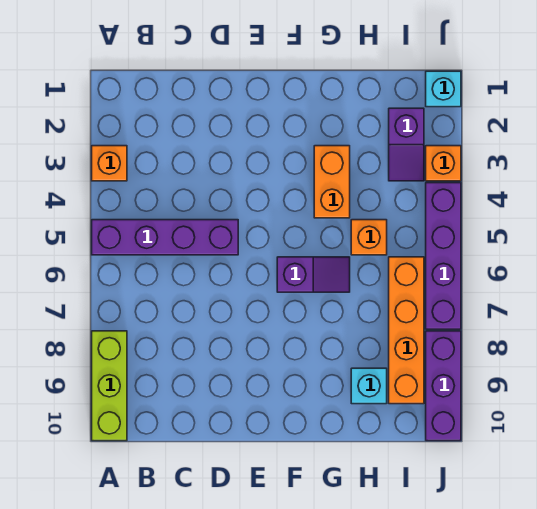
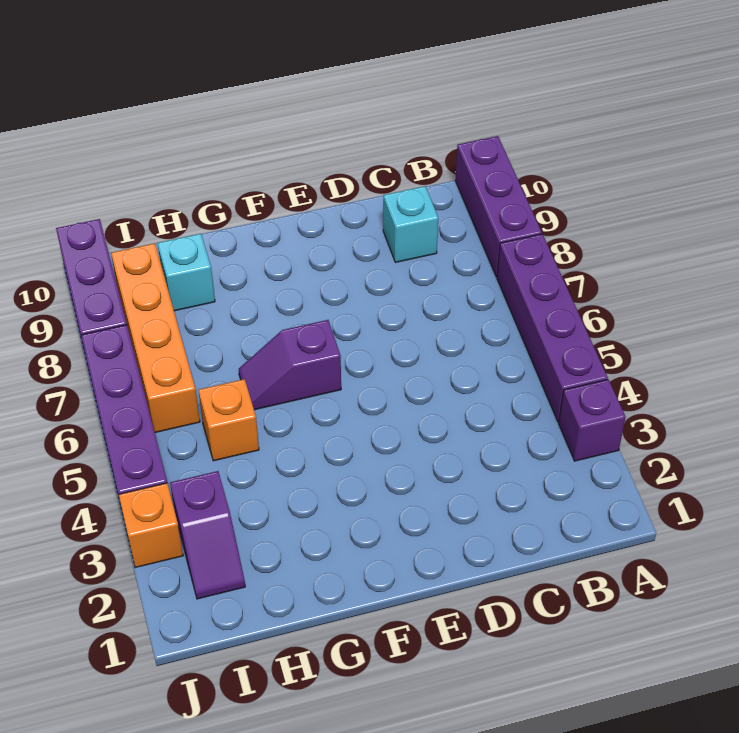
orange 1x1 brick [92,146,127,181] -> purple 1x1 brick [559,379,626,461]
purple 1x4 brick [92,220,238,255] -> purple 1x4 brick turned to [497,234,608,422]
lime 1x3 brick [92,331,127,441] -> purple 1x3 brick [455,136,542,277]
orange 1x2 brick [314,146,350,218] -> none
purple 1x2 slope [389,108,424,181] -> purple 1x2 slope turned to [170,471,245,599]
cyan 1x1 brick [426,71,461,107] -> cyan 1x1 brick moved to [383,186,438,262]

